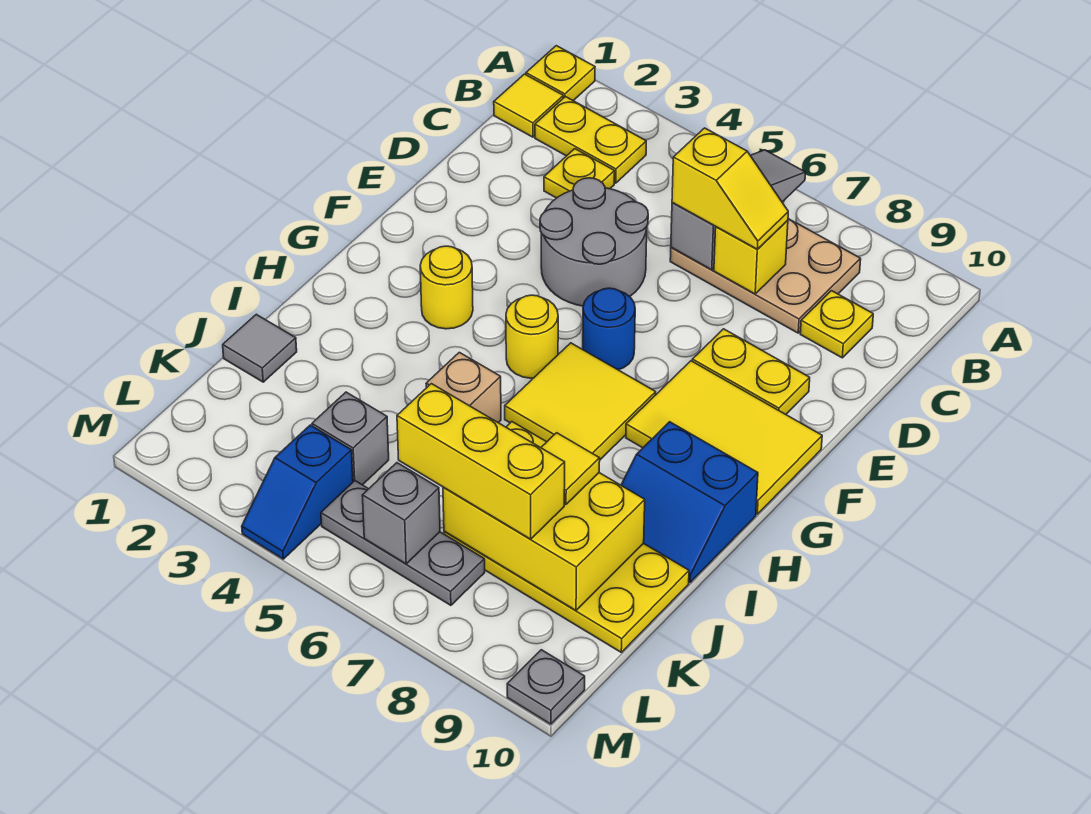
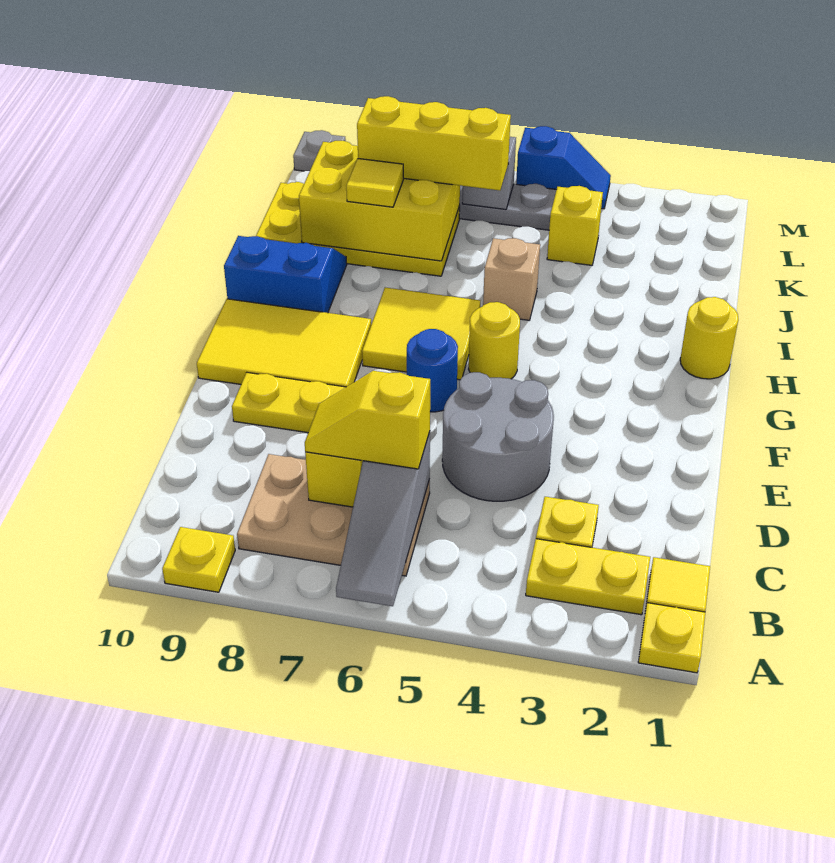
yellow 1x1 plate [800,291,873,358] -> yellow 1x1 plate moved to [162,527,235,592]
yellow 1x1 round brick [420,246,473,329] -> yellow 1x1 round brick moved to [680,297,738,379]
grey 1x1 tile [223,314,297,382] -> none
grey 1x1 brick [312,392,389,485] -> yellow 1x1 brick [547,186,603,265]
blue 1x2 slope [242,425,353,559] -> blue 1x2 slope turned to [516,126,611,209]

